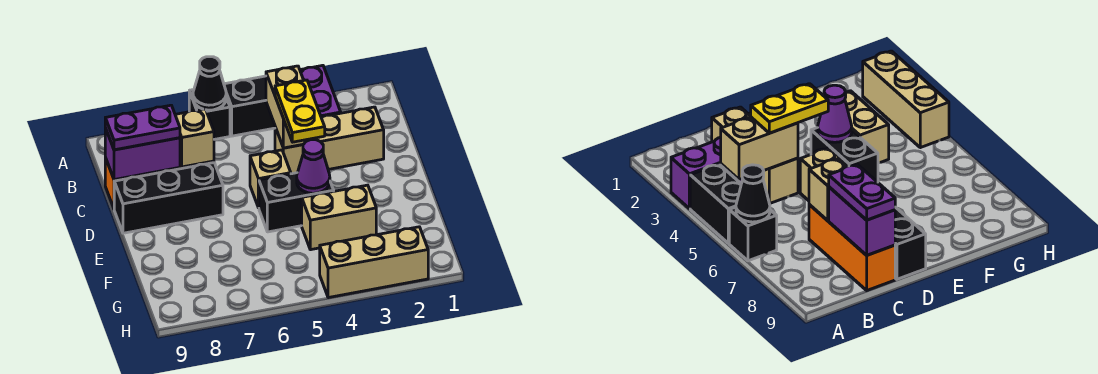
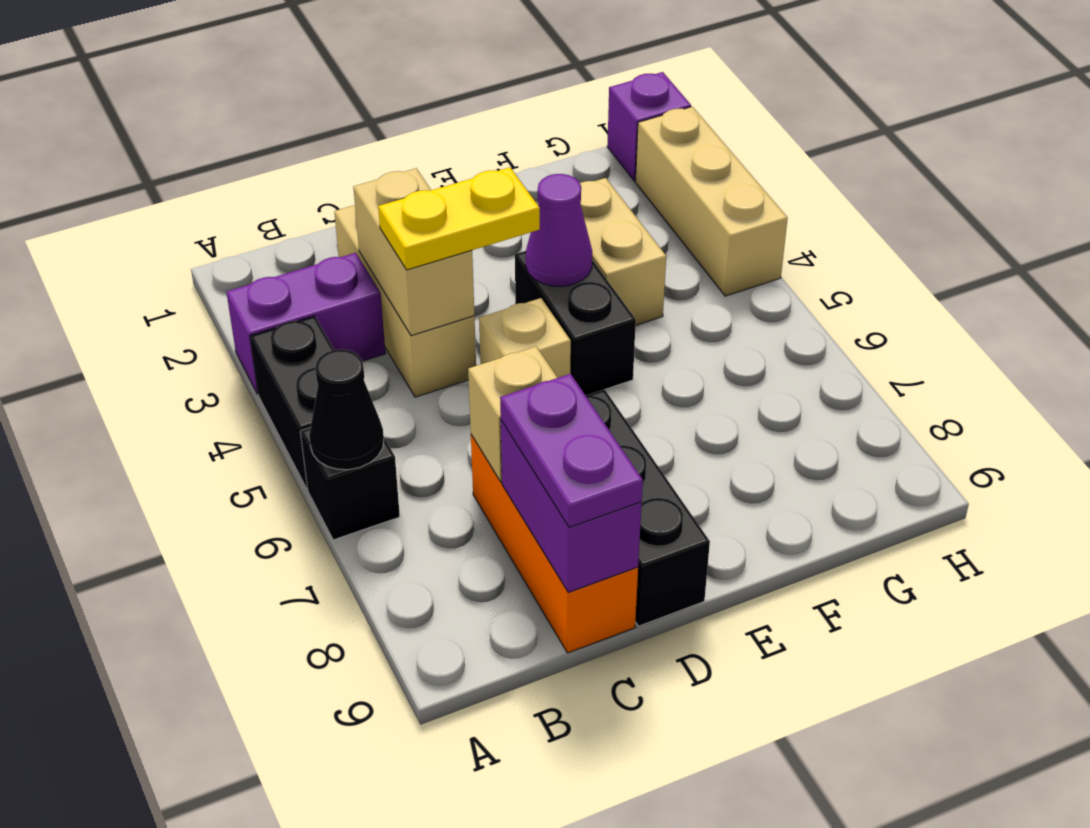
tan 1x2 brick [266,66,316,148] -> tan 1x2 brick turned to [353,168,474,336]
none -> purple 1x1 brick [607,72,691,181]

